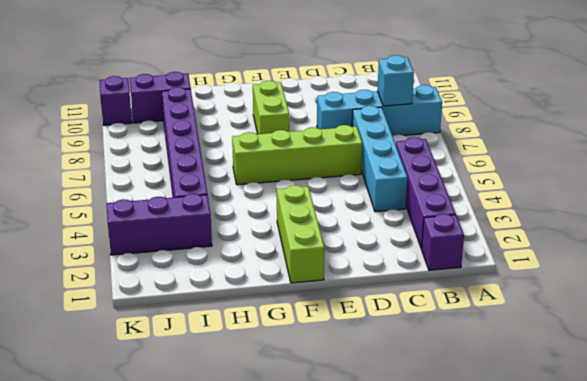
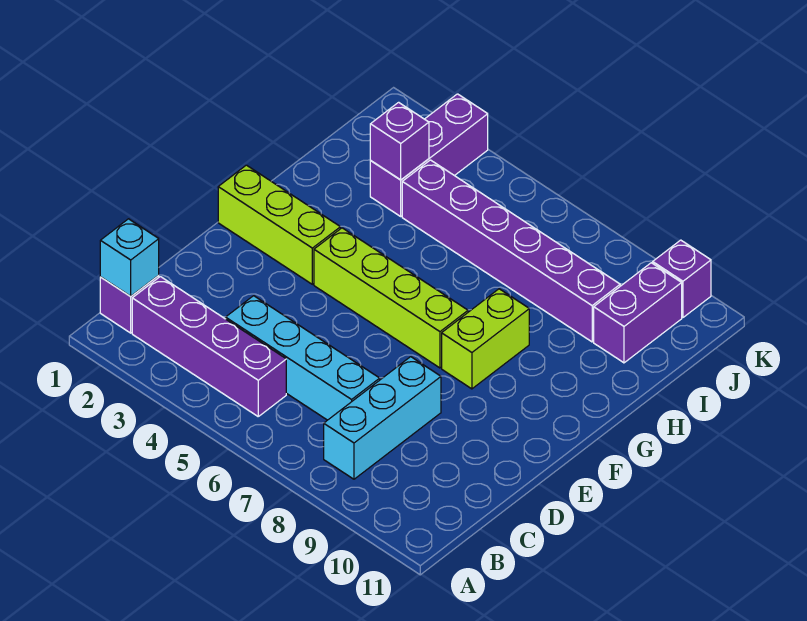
cyan 1x4 brick [317,85,442,136] -> cyan 1x3 brick [324,357,441,479]
cyan 1x1 brick [378,55,414,106] -> cyan 1x1 brick moved to [100,219,159,296]
lime 1x4 brick [232,125,362,185] -> lime 1x4 brick turned to [314,228,468,368]
lime 1x2 brick [253,81,289,134] -> lime 1x2 brick turned to [442,289,529,389]
none -> purple 1x1 brick [370,102,429,180]

